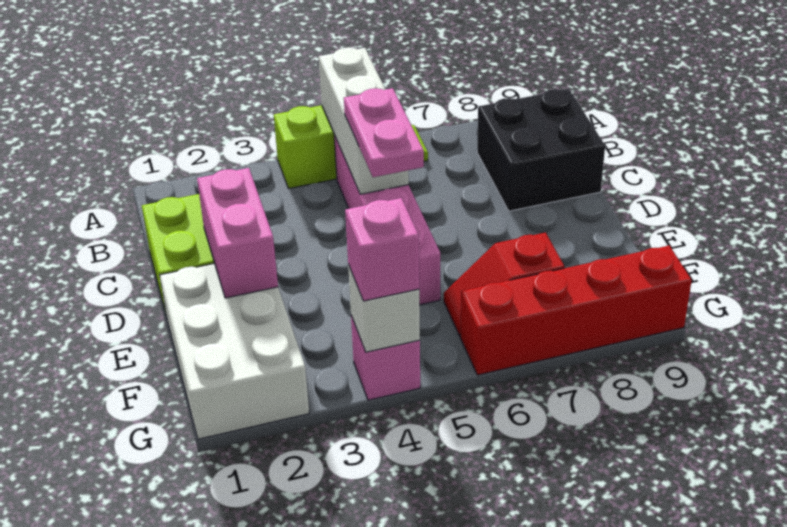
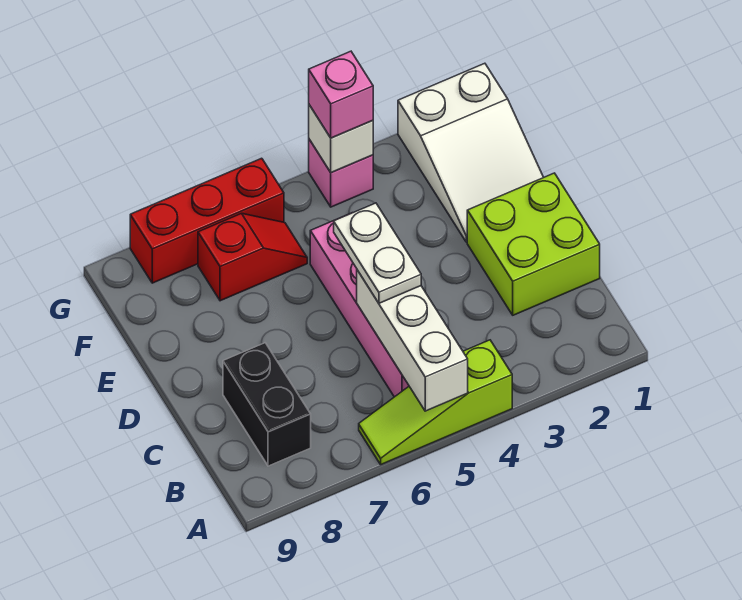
black 2x2 brick [477,89,605,211] -> black 1x2 brick [223,343,311,466]
pink 1x2 plate [344,88,424,177] -> white 1x2 plate [334,203,421,303]
pink 1x2 brick [197,168,278,298] -> none
white 2x3 brick [160,263,309,439] -> white 2x3 slope [398,63,544,242]
red 1x4 brick [460,246,692,375] -> red 1x3 brick [130,158,284,283]

